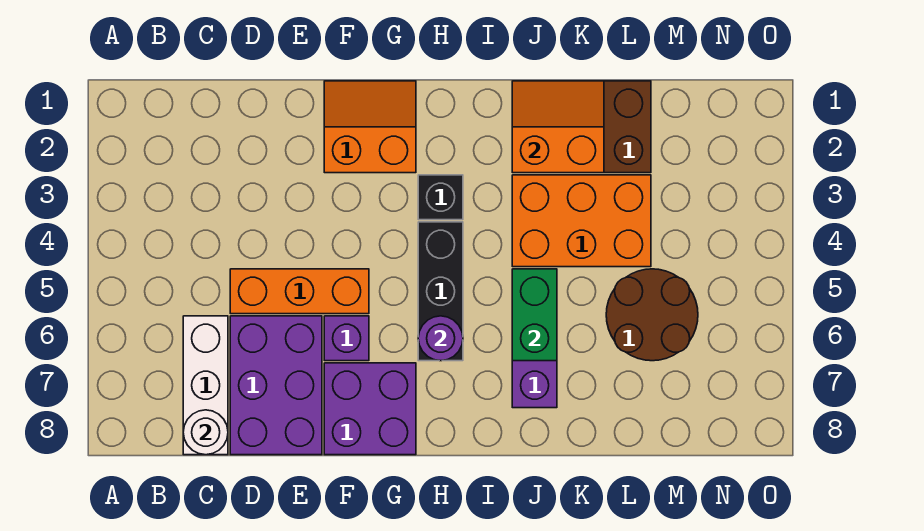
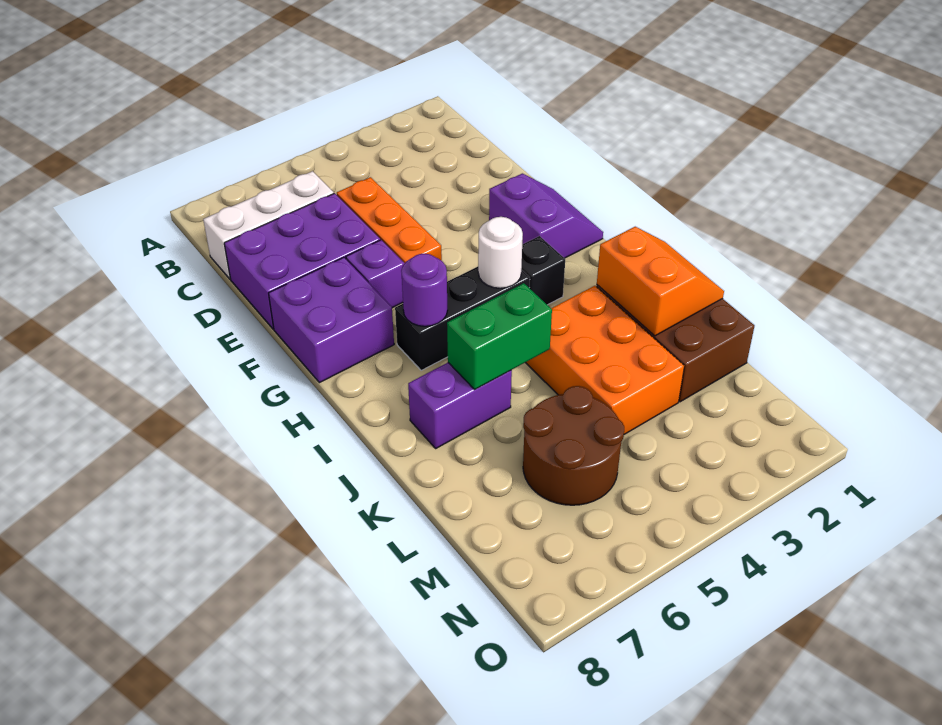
white 1x1 round brick [183,410,228,455] -> white 1x1 round brick moved to [478,217,523,288]
orange 2x2 slope [324,81,416,173] -> purple 2x2 slope [489,173,603,258]

